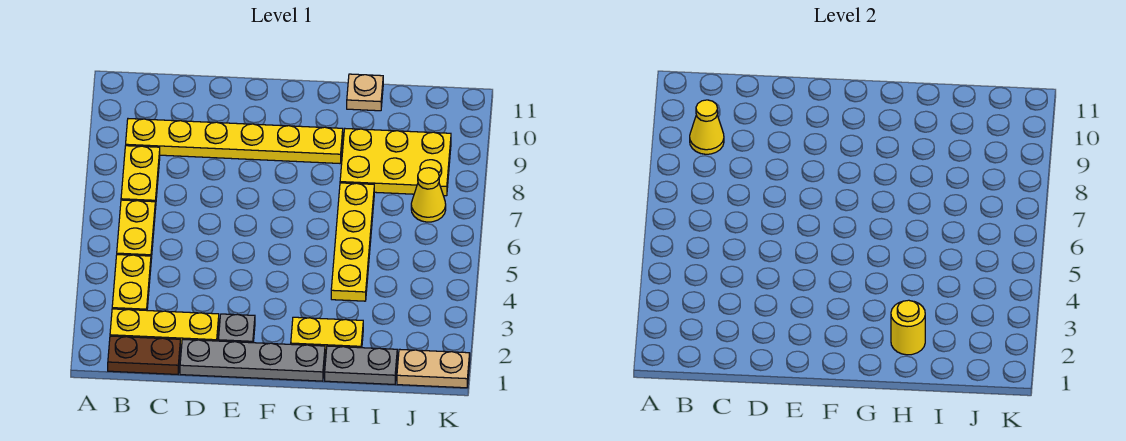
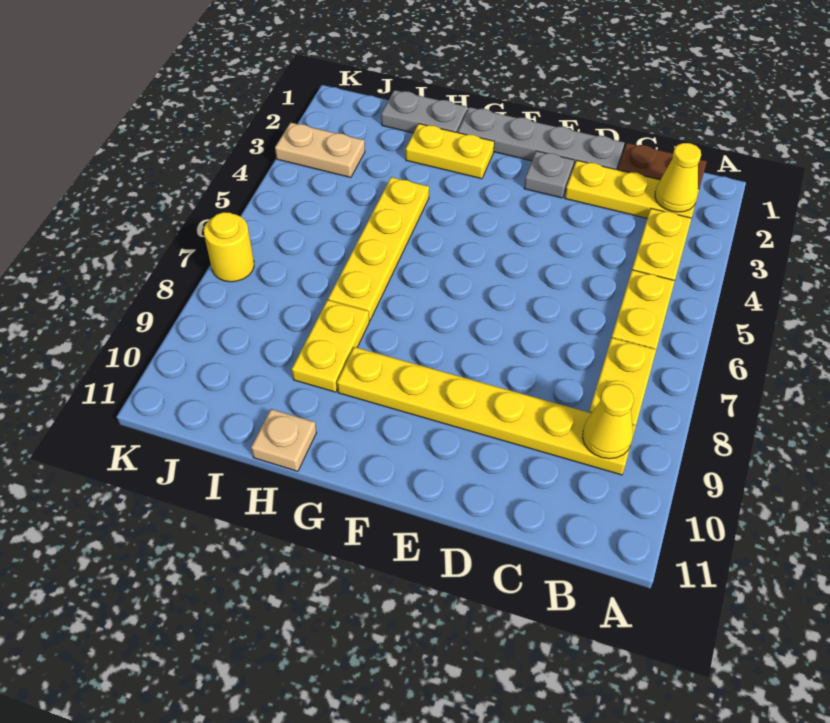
yellow 1x1 round brick [891,300,925,355] -> yellow 1x1 round brick moved to [204,212,254,282]
yellow 2x3 plate [340,129,451,196] -> yellow 1x2 plate [292,300,369,392]
tan 1x2 plate [397,349,470,388] -> tan 1x2 plate moved to [275,123,365,178]
yellow 1x1 cone [411,168,446,222] -> yellow 1x1 cone moved to [655,143,701,212]

